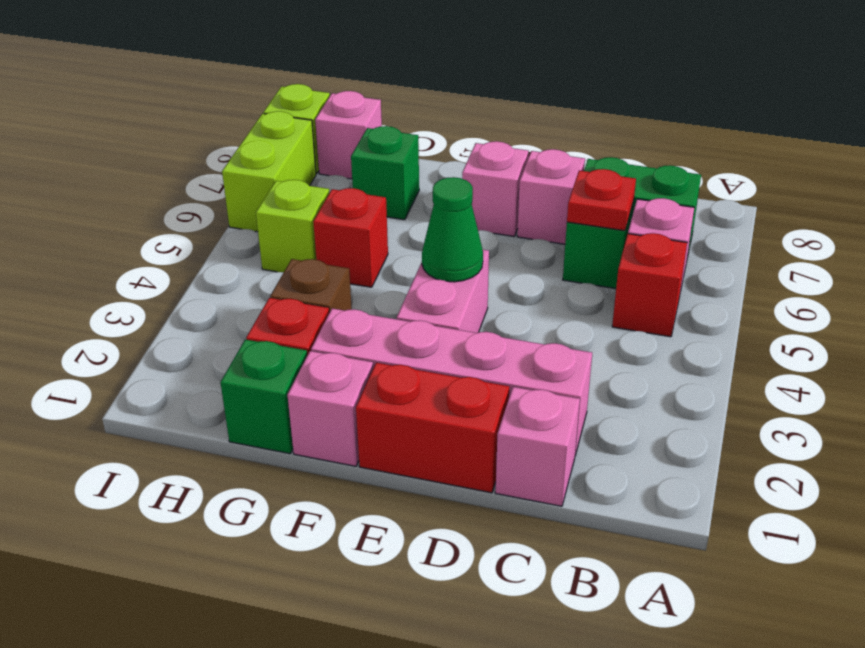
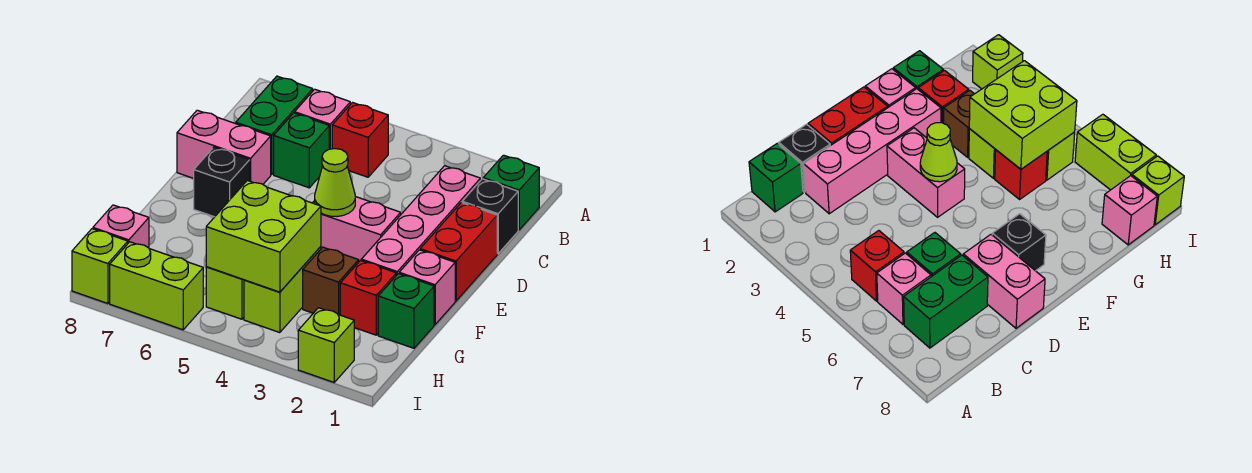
pink 1x1 brick [495,387,580,506] -> black 1x1 brick [462,179,518,254]
red 1x1 plate [567,169,636,231] -> none
pink 1x1 brick [517,149,585,244] -> pink 1x2 brick [177,110,271,184]
green 1x1 cone [422,177,483,282] -> lime 1x1 cone [315,149,355,217]
pink 1x1 brick [462,141,529,236] -> black 1x1 brick [194,147,250,217]
none -> lime 1x2 brick [244,247,321,333]
none -> lime 2x2 brick [206,180,321,292]
green 1x1 brick [351,126,419,220] -> green 1x1 brick moved to [483,155,539,230]
none -> lime 1x1 brick [298,308,354,382]

